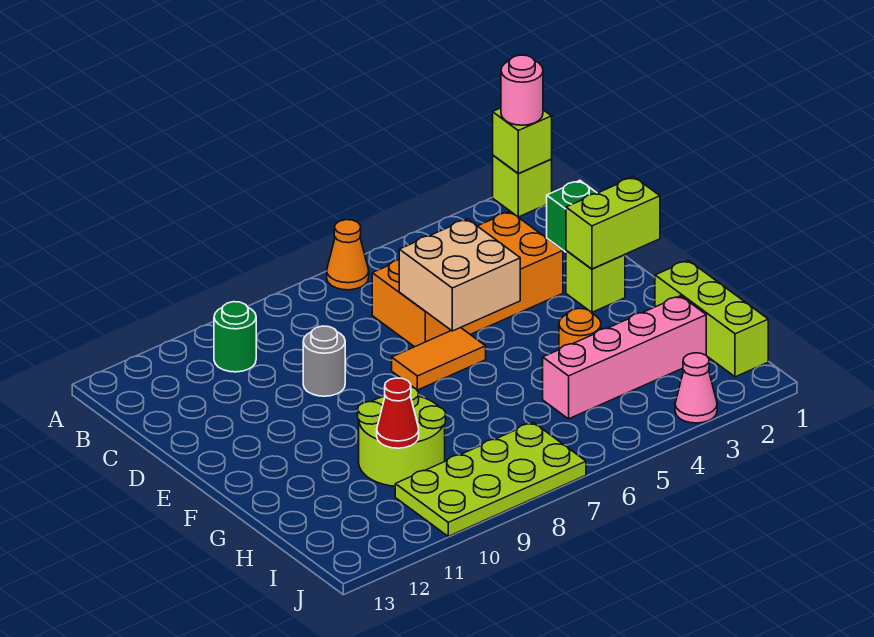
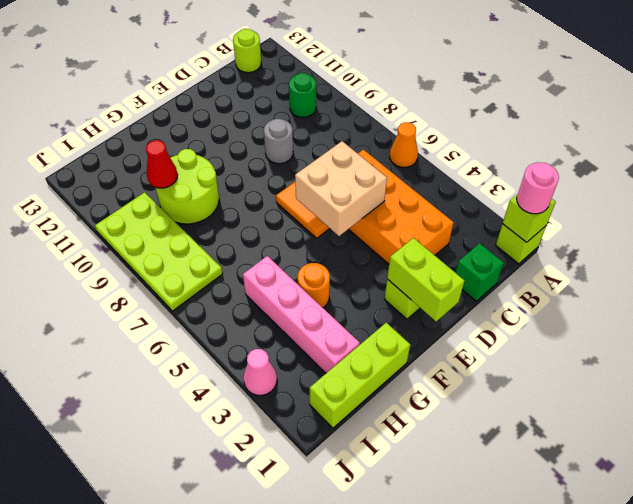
none -> lime 1x1 round brick [233,29,261,73]

